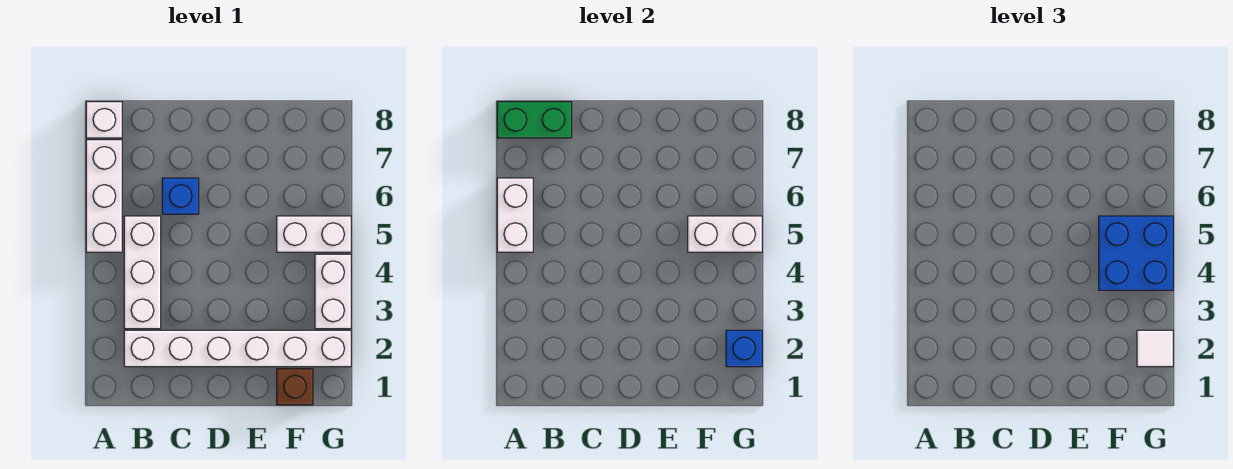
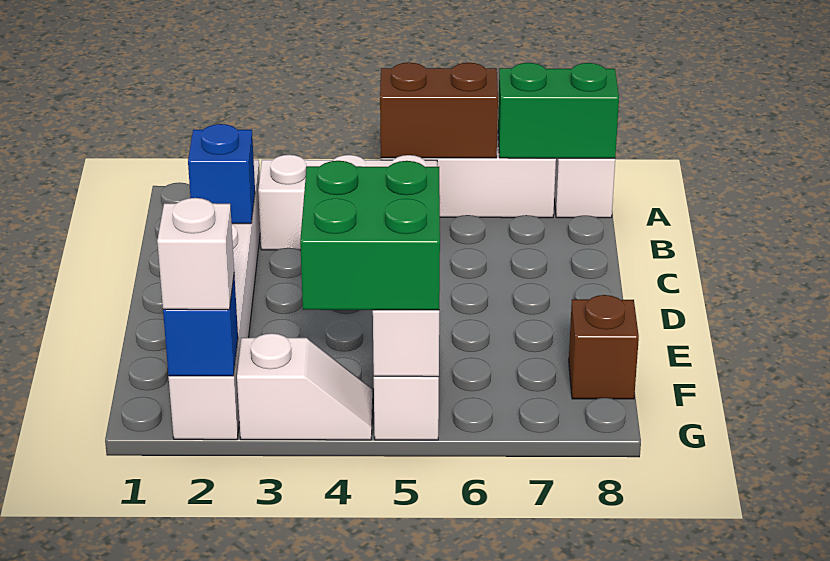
white 1x2 brick [497,178,533,252] -> brown 1x2 brick [380,62,498,158]
green 1x2 brick [497,102,572,138] -> green 1x2 brick turned to [498,63,619,158]
blue 1x1 brick [162,178,199,214] -> blue 1x1 brick moved to [188,124,255,224]
brown 1x1 brick [277,369,313,405] -> brown 1x1 brick moved to [569,295,639,399]
blue 2x2 brick [1099,216,1173,290] -> green 2x2 brick [300,161,440,310]
white 1x1 tile [1137,330,1173,367] -> white 1x1 brick [157,198,234,310]
white 1x2 brick [315,254,351,329] -> white 1x2 slope [237,333,373,440]

